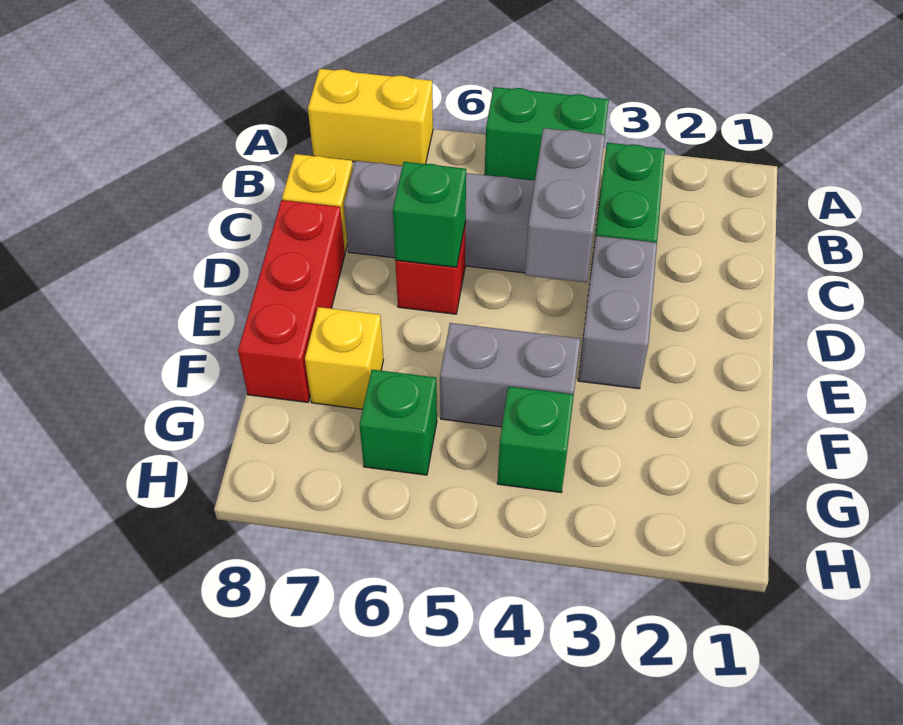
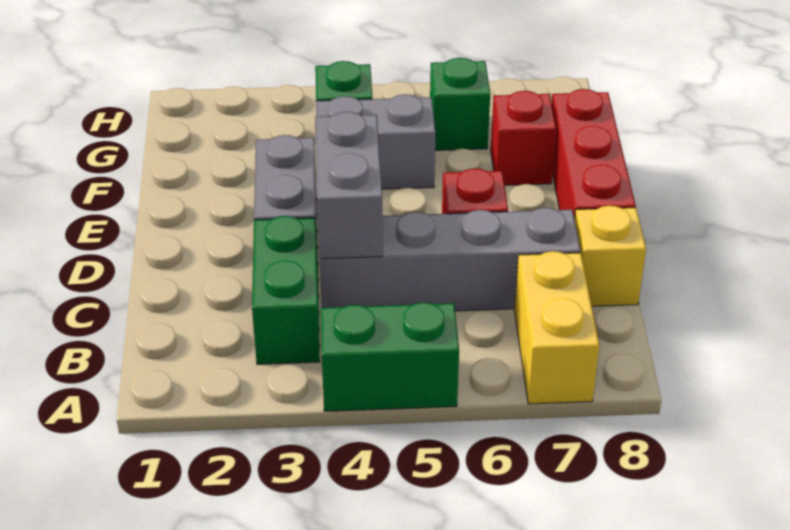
yellow 1x2 brick [308,69,433,166] -> yellow 1x2 brick turned to [514,251,599,404]
green 1x1 brick [393,162,466,267] -> none
yellow 1x1 brick [305,307,383,409] -> red 1x1 brick [491,91,556,185]

